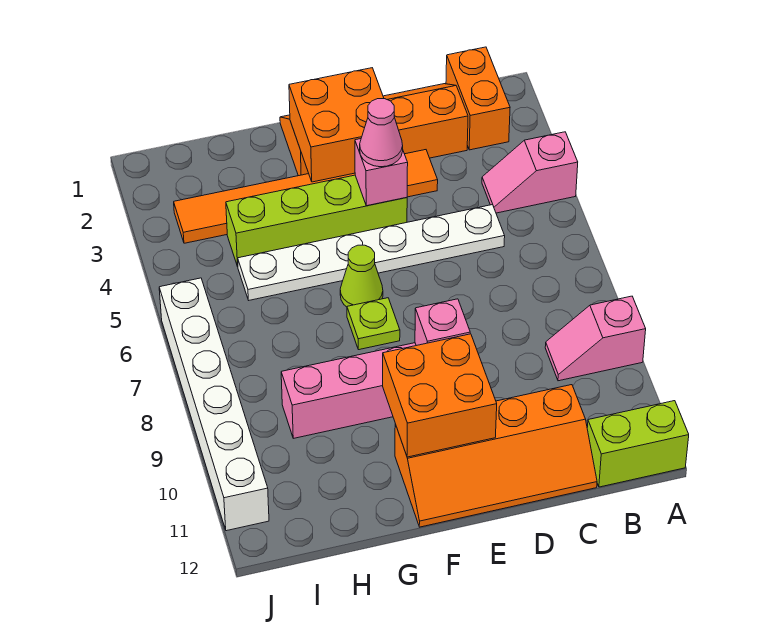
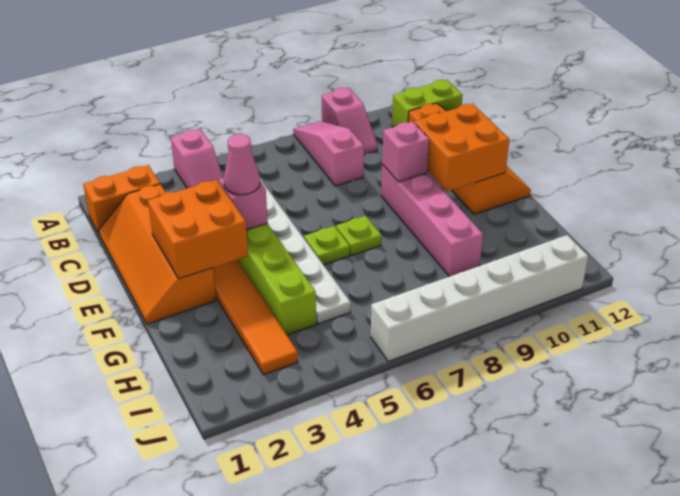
none -> pink 1x3 slope [293,121,364,186]
lime 1x2 brick [587,401,689,487] -> lime 1x2 brick turned to [392,80,462,127]
lime 1x1 cone [340,245,383,307] -> lime 1x1 plate [304,226,350,265]

